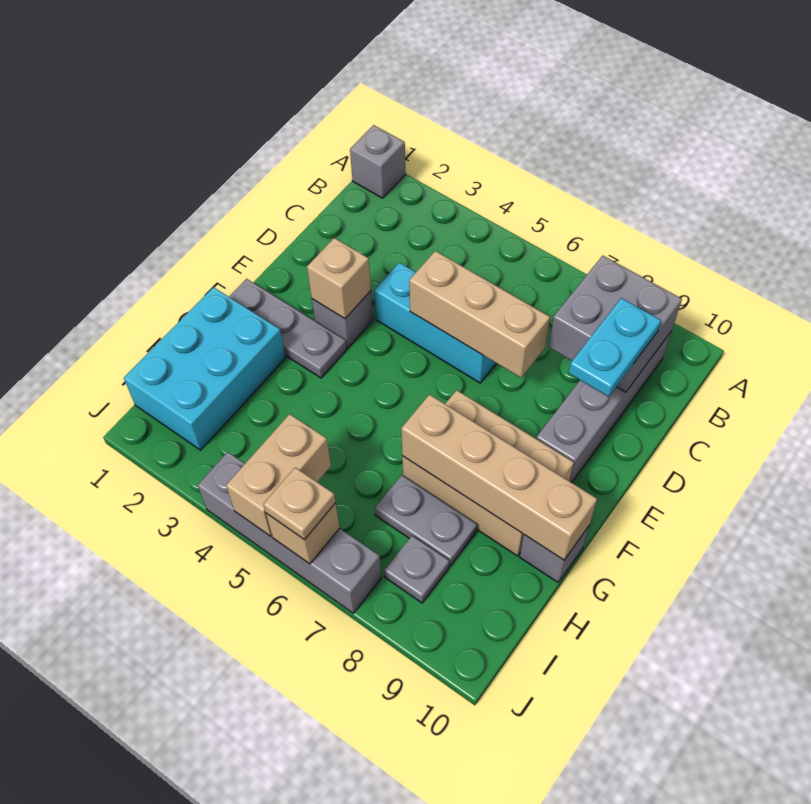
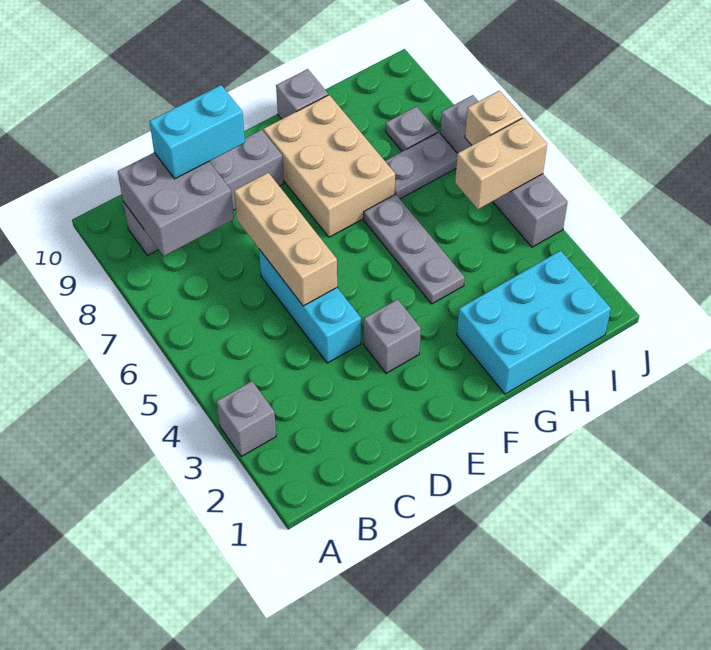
grey 1x1 brick [350,125,406,198] -> grey 1x1 brick moved to [216,381,276,457]
cyan 1x2 plate [569,298,661,397] -> cyan 1x2 brick [149,85,245,179]
tan 1x1 brick [307,238,371,319] -> none
grey 1x3 plate [229,279,347,378] -> grey 1x3 plate moved to [364,194,465,304]
tan 1x4 brick [401,395,597,560] -> none
grey 1x2 plate [375,475,477,566] -> grey 1x2 plate turned to [385,132,457,199]
tan 1x1 plate [263,468,336,540] -> none

